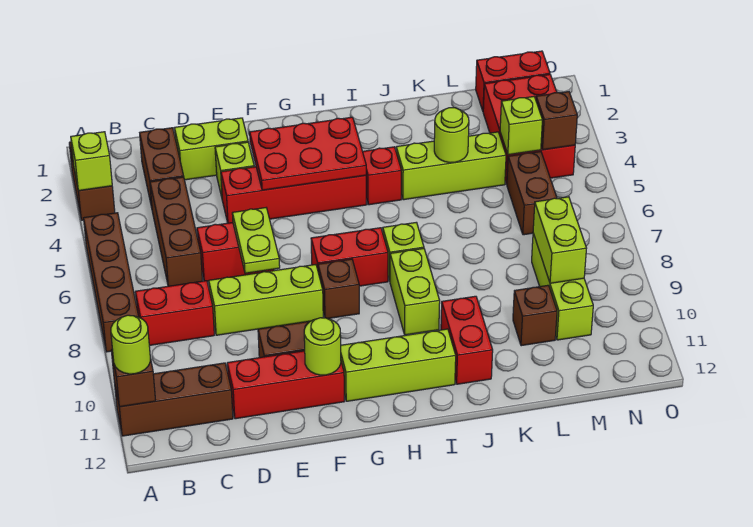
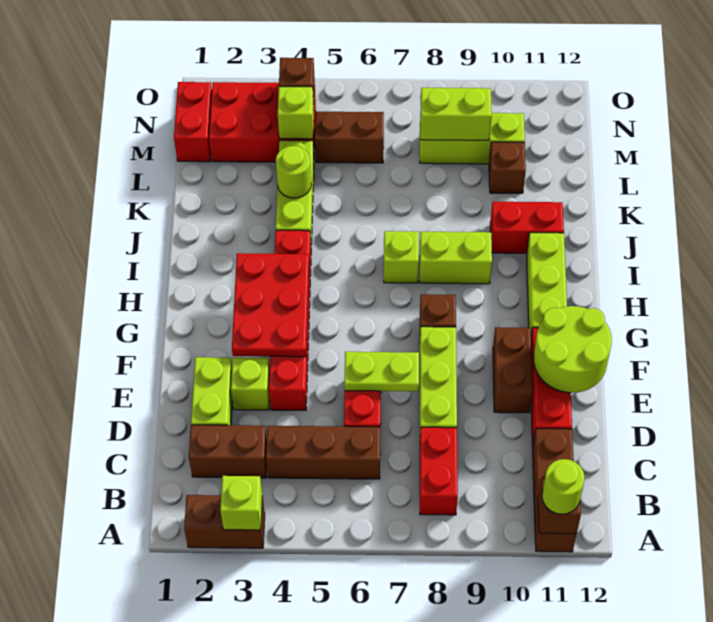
brown 1x4 brick [84,213,139,352] -> none
lime 1x1 round brick [304,318,341,375] -> lime 2x2 round brick [534,306,612,393]
red 1x2 brick [311,228,388,286] -> none

